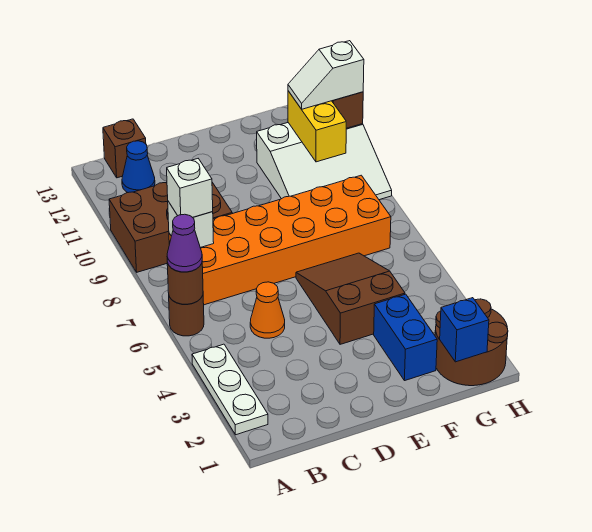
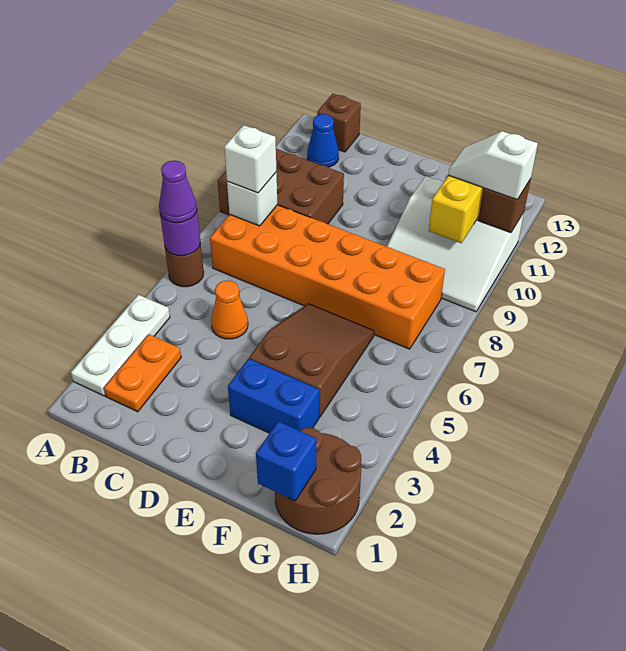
brown 1x1 round brick [167,263,203,304] -> purple 1x1 round brick [160,212,200,256]
none -> orange 1x2 plate [104,334,181,412]
blue 1x2 brick [374,294,437,381] -> blue 1x2 brick turned to [228,359,319,433]

